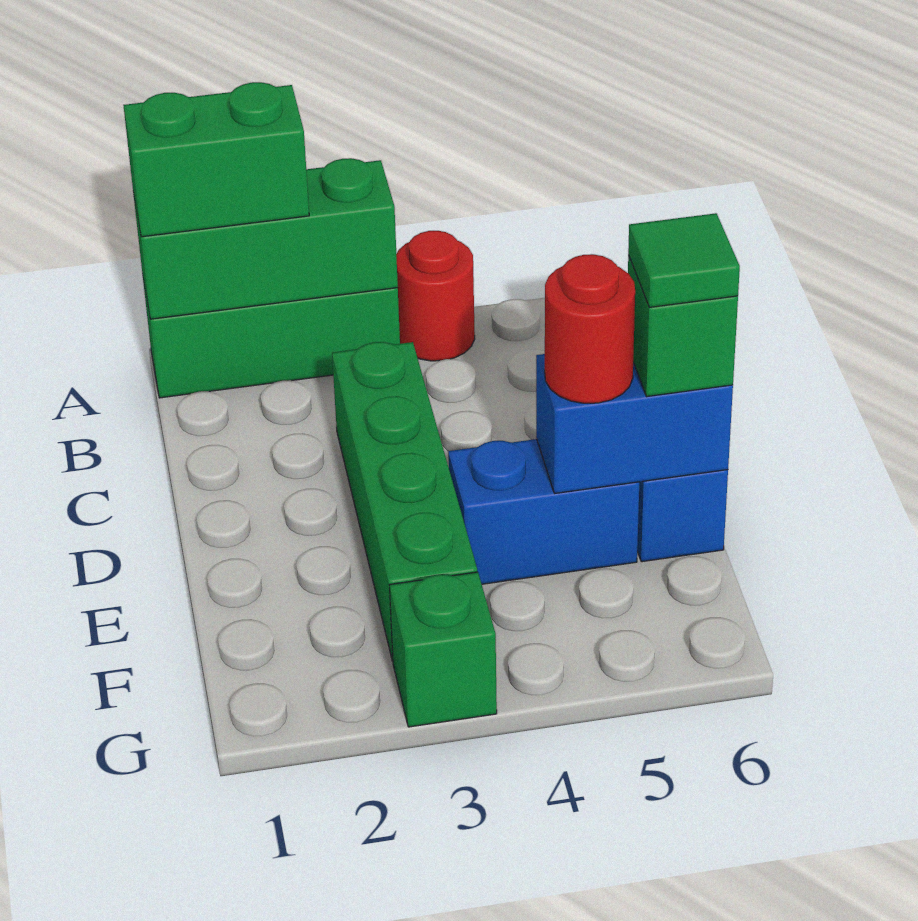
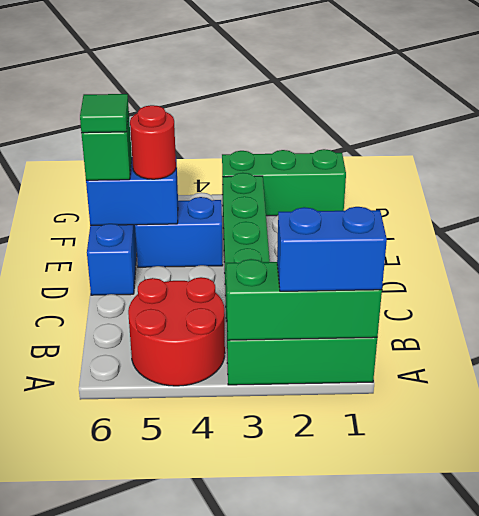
green 1x2 brick [123,82,309,237] -> blue 1x2 brick [277,207,387,291]
red 1x1 round brick [396,231,475,361] -> red 2x2 round brick [128,277,225,386]
green 1x1 brick [390,572,497,727] -> green 1x3 brick [222,149,346,216]

